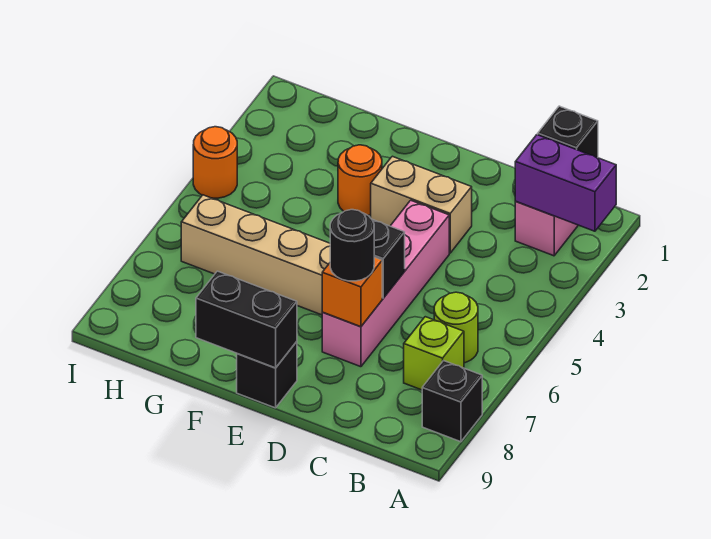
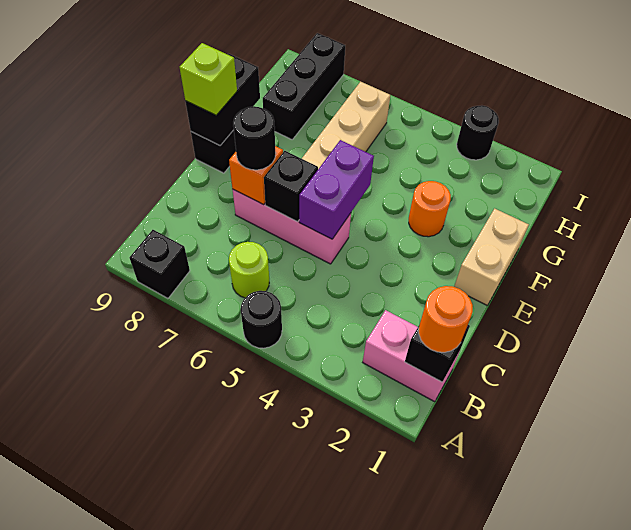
purple 1x2 brick [515,135,616,231] -> purple 1x2 brick moved to [299,140,374,239]
none -> black 1x1 round brick [241,291,282,348]
lime 1x1 brick [404,317,464,390] -> lime 1x1 brick moved to [180,43,237,115]
tan 1x2 brick [371,156,472,253] -> tan 1x2 brick moved to [454,209,529,305]
pink 1x4 brick [322,200,449,367] -> pink 1x3 brick [232,189,351,264]
none -> black 1x3 brick [263,33,345,139]
none -> black 1x1 round brick [457,105,499,160]
orange 1x1 round brick [193,127,237,198] -> orange 1x1 round brick moved to [419,286,473,352]

